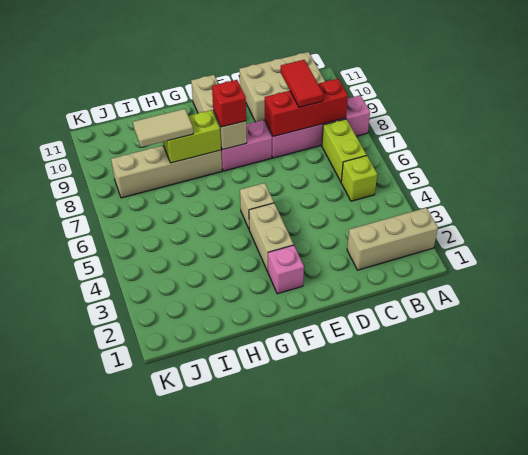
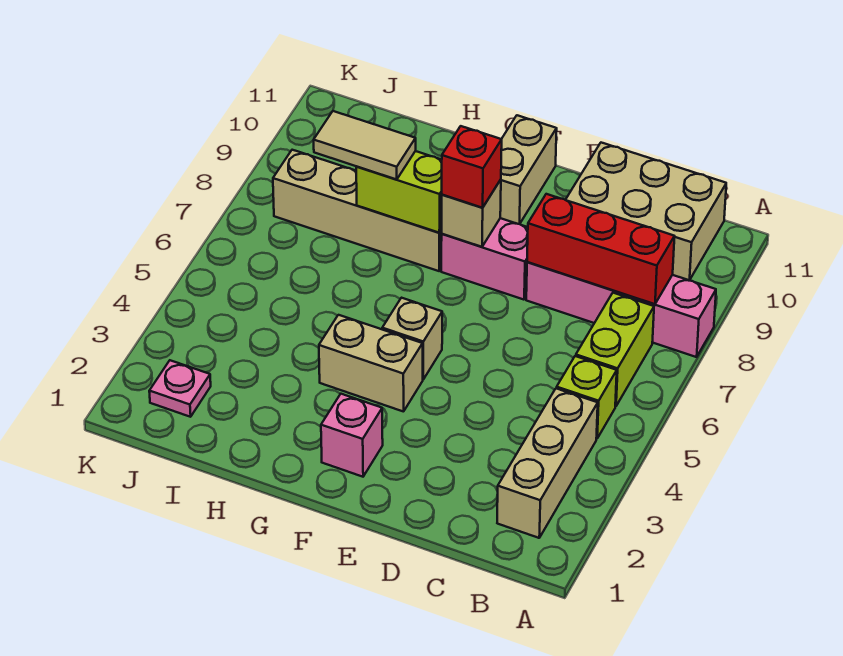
tan 1x3 brick [347,208,438,270] -> tan 1x3 brick turned to [497,388,598,538]
red 1x2 tile [281,60,323,107] -> none
tan 1x2 brick [249,203,294,271] -> tan 1x2 brick turned to [319,315,423,412]
none -> pink 1x1 plate [149,360,211,417]

